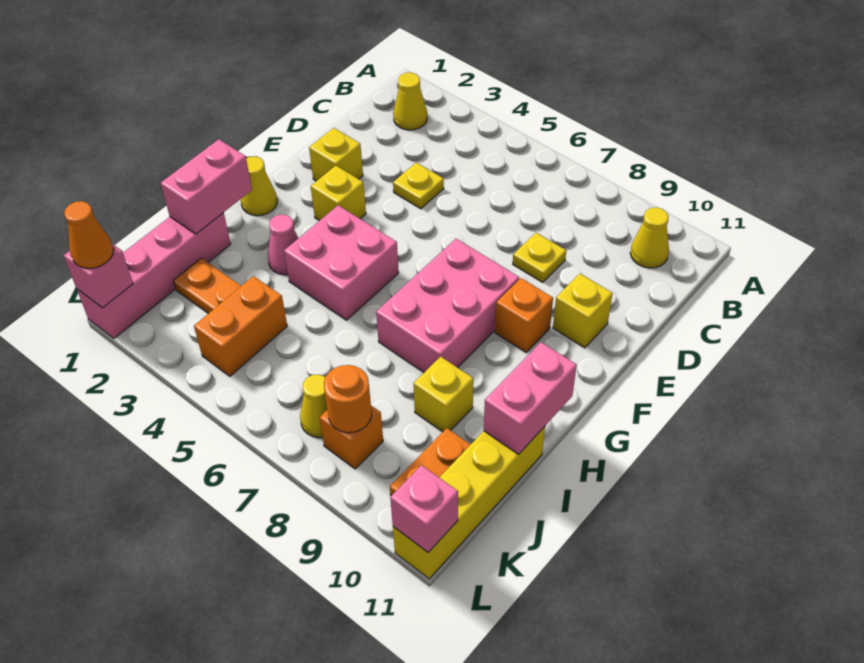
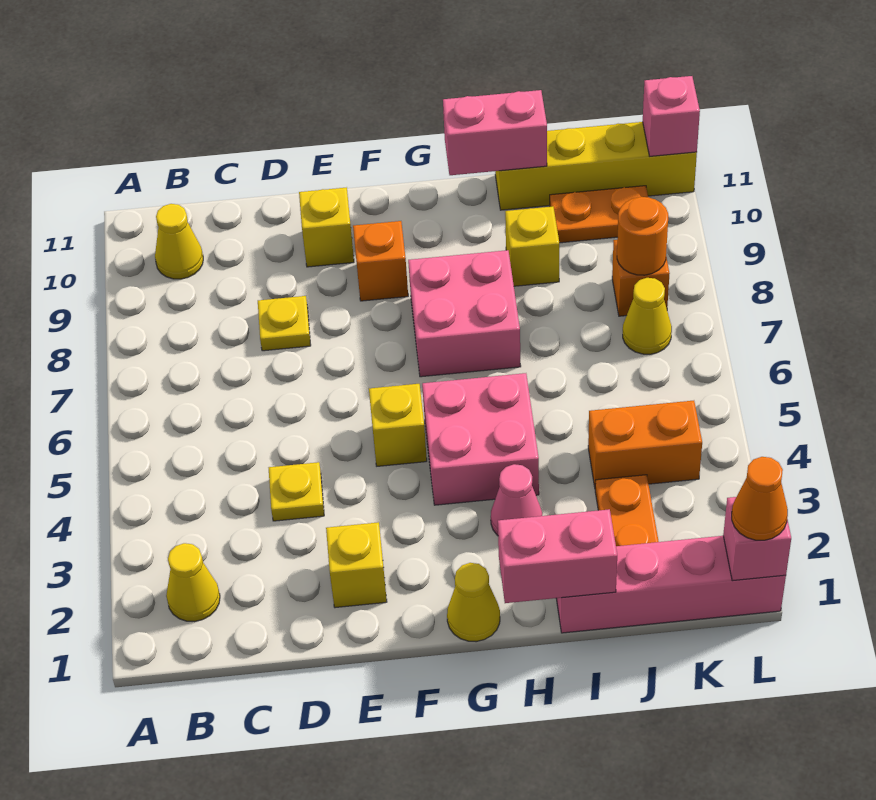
yellow 1x1 brick [311,166,366,221] -> yellow 1x1 brick moved to [369,384,427,466]
pink 2x3 brick [376,239,519,372] -> pink 2x2 brick [408,250,521,377]

